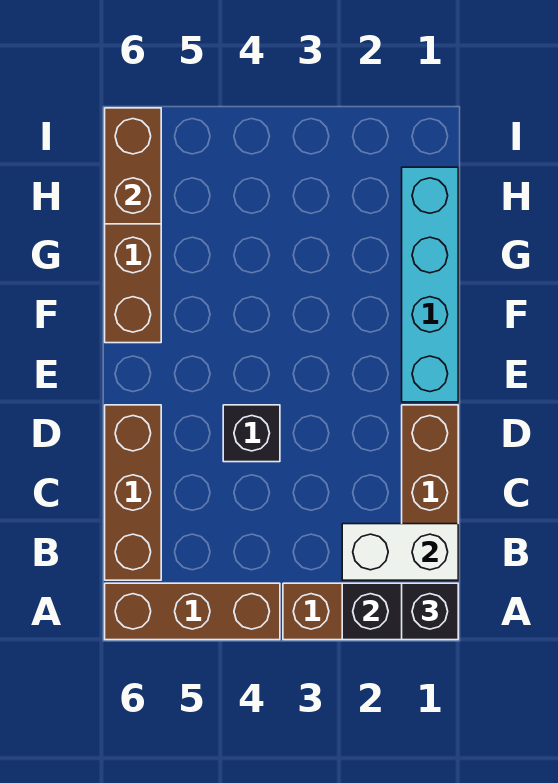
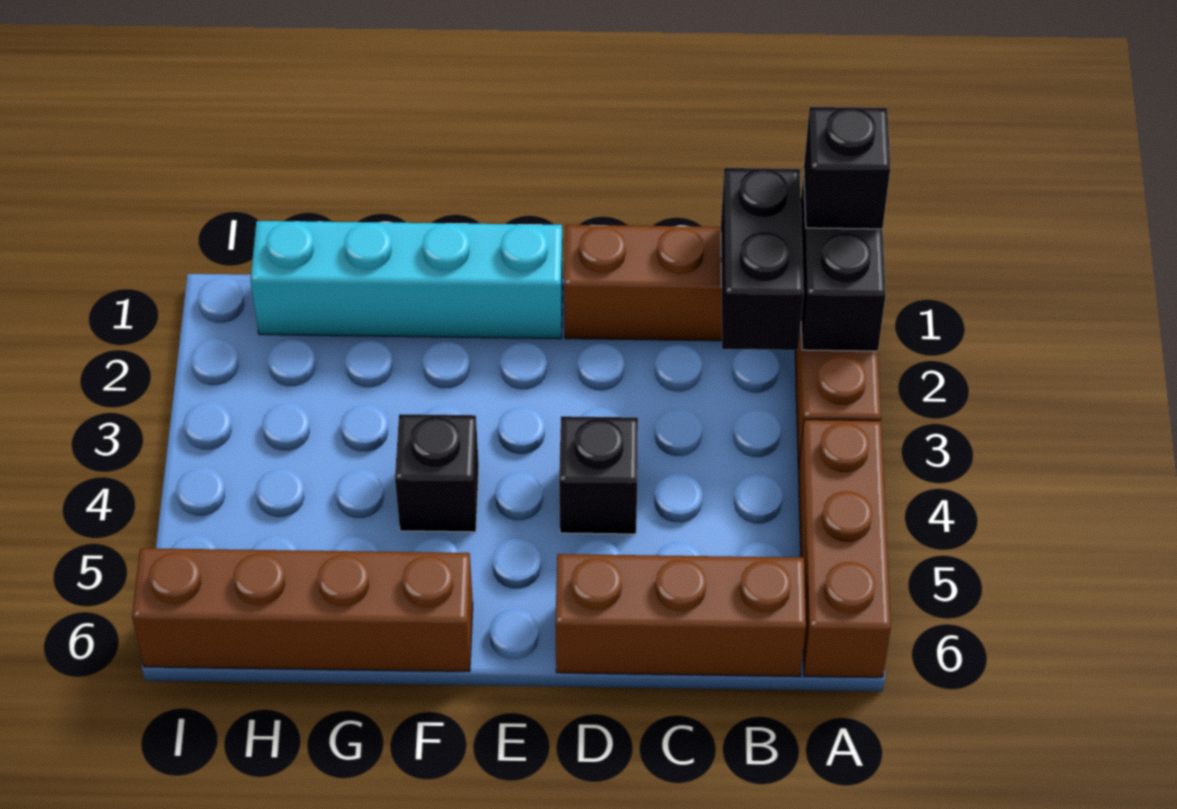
white 1x2 brick [342,524,458,580] -> black 1x2 brick [721,168,804,350]
none -> black 1x1 brick [395,414,479,532]
brown 1x2 brick [105,108,161,224] -> none

